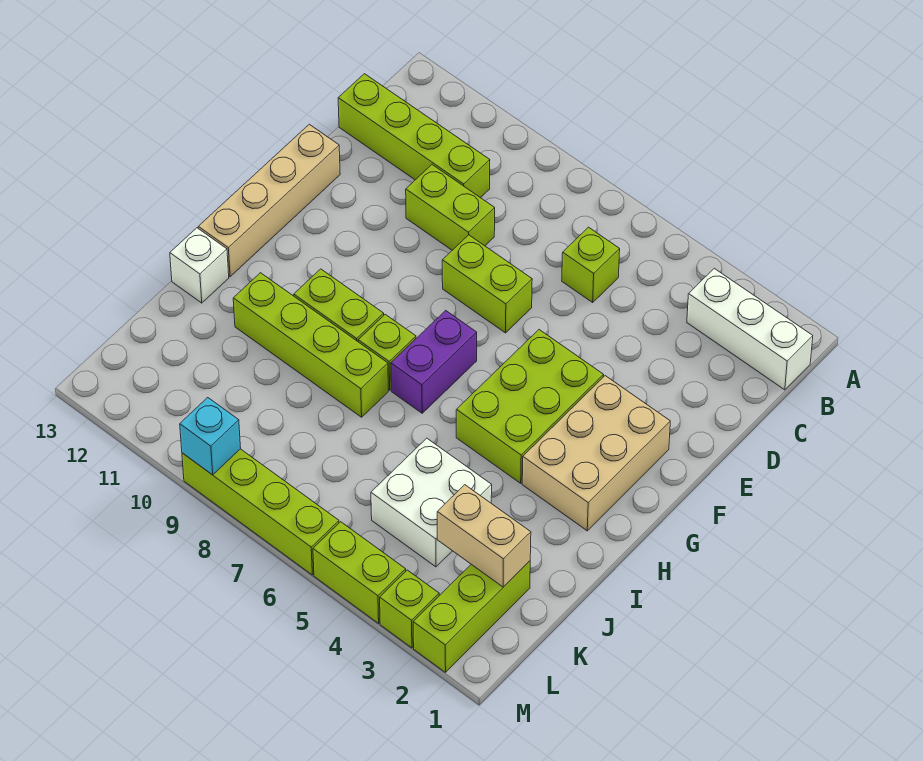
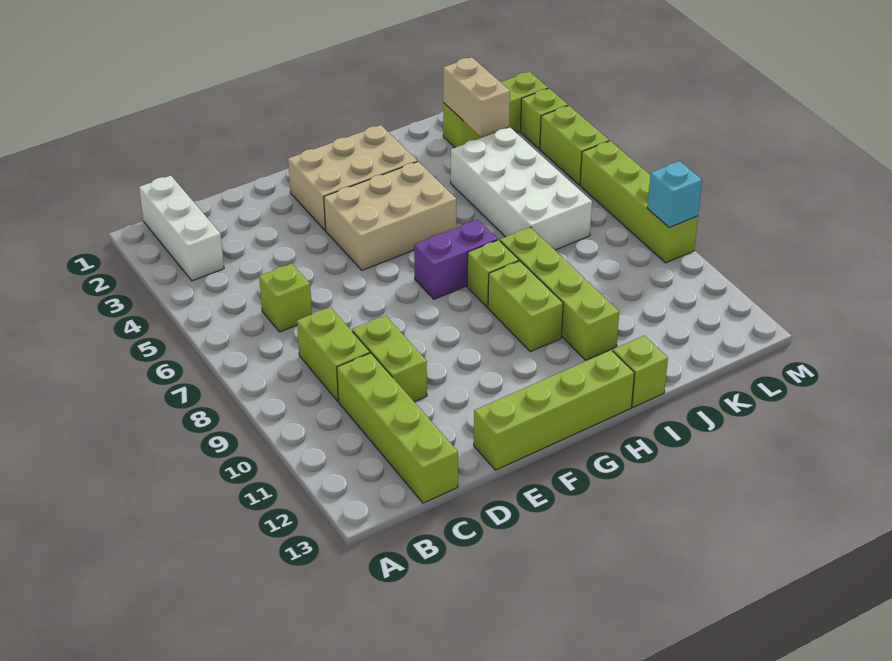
lime 1x2 brick [442,235,532,333] -> lime 1x2 brick moved to [297,307,370,401]
tan 1x4 brick [198,124,340,277] -> lime 1x4 brick [474,350,634,470]
lime 2x3 brick [456,330,604,483] -> tan 2x3 brick [324,162,456,270]
white 1x1 brick [170,228,229,303] -> lime 1x1 brick [613,336,668,407]
white 2x2 brick [371,438,492,567] -> white 2x4 brick [451,128,592,250]

